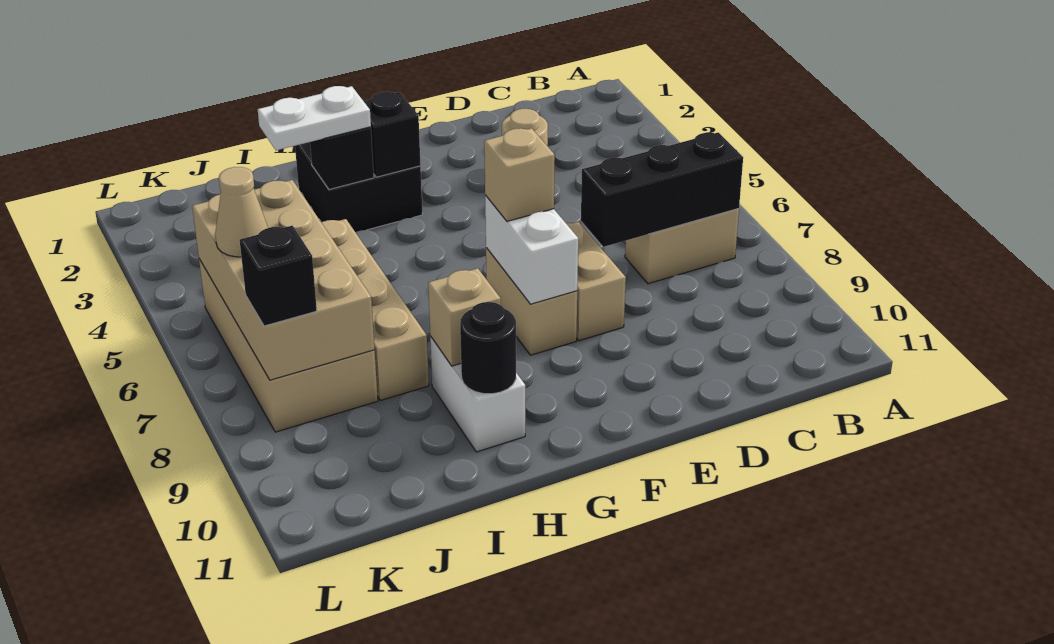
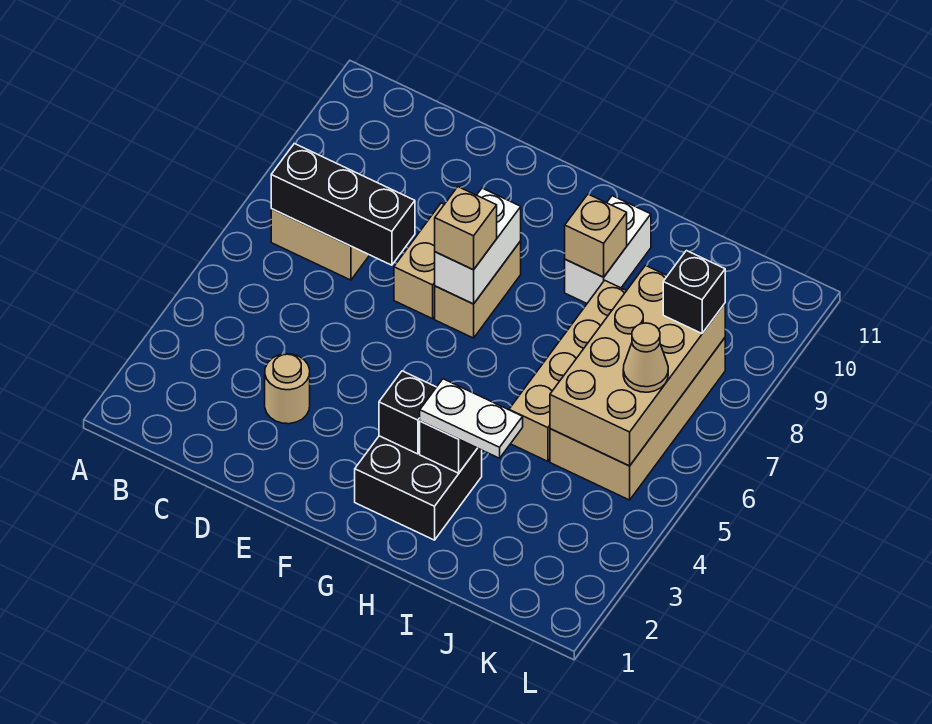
black 1x1 round brick [460,302,516,394] -> none

